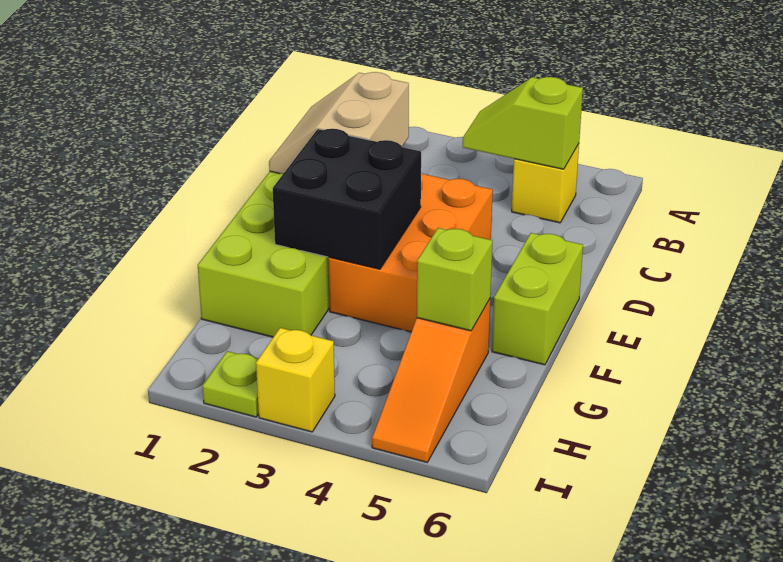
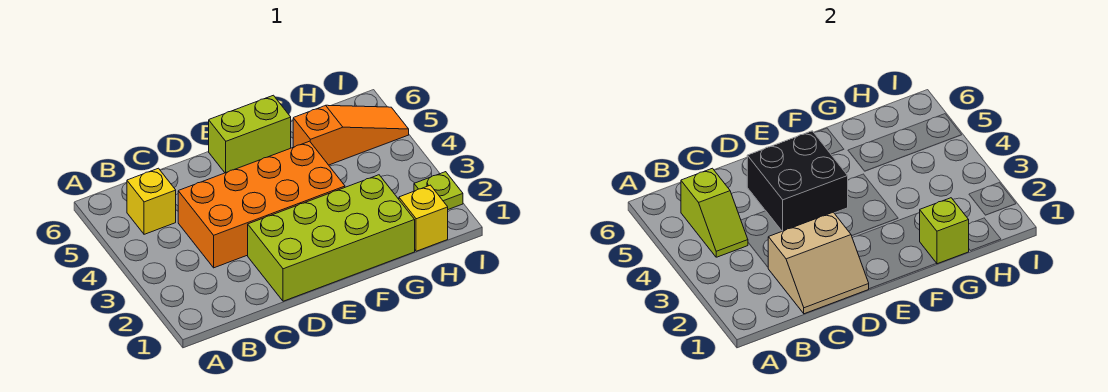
orange 2x3 brick [328,173,493,332] -> orange 2x4 brick [178,141,345,268]
black 2x2 brick [273,129,421,269] -> black 2x2 brick moved to [747,131,848,231]
lime 1x1 brick [417,228,492,331] -> lime 1x1 brick moved to [920,198,969,264]
yellow 1x1 brick [256,328,335,432] -> yellow 1x1 brick moved to [399,185,448,251]

